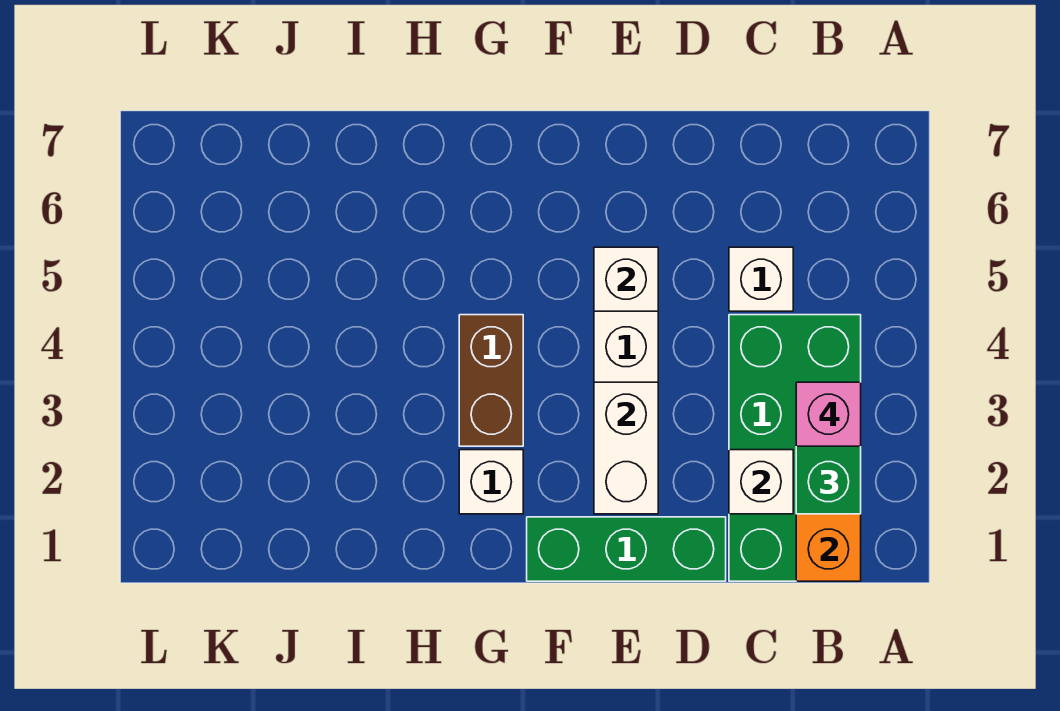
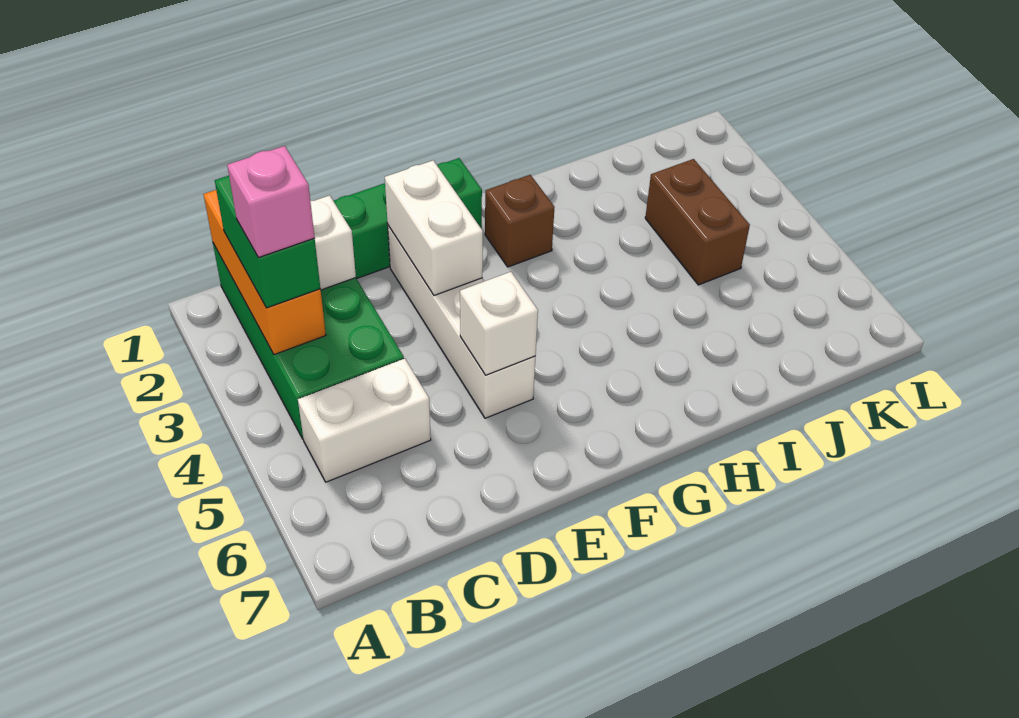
white 1x1 brick [729,247,793,311] -> white 1x2 brick [298,358,431,482]
white 1x1 brick [459,450,523,514] -> brown 1x1 brick [485,175,554,267]
brown 1x2 brick [459,315,523,446] -> brown 1x2 brick moved to [645,159,750,285]

